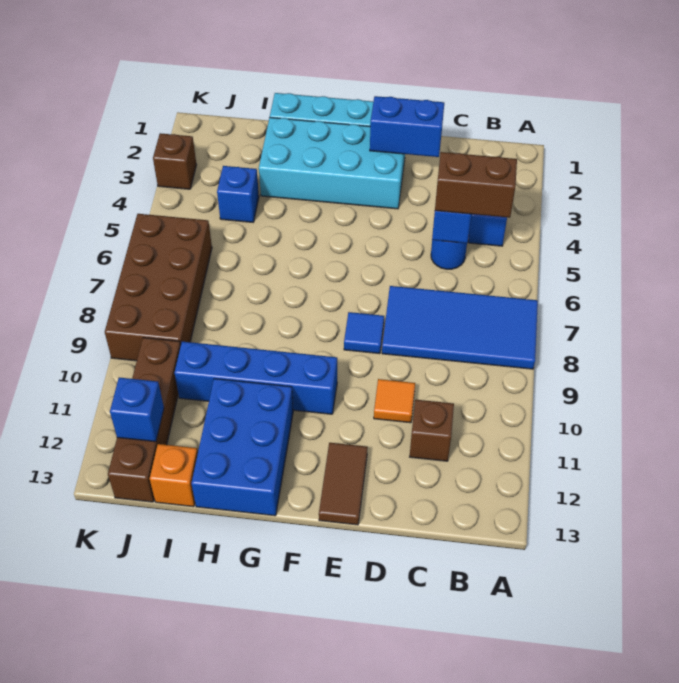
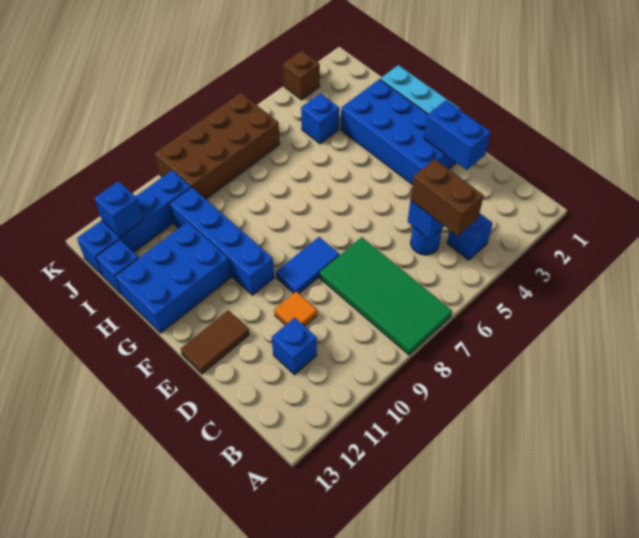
blue 2x4 tile [382,286,538,369] -> green 2x4 tile [320,237,452,355]
brown 1x1 brick [410,400,454,461] -> blue 1x1 brick [272,318,317,375]
cyan 2x4 brick [259,117,405,209] -> blue 2x4 brick [341,79,456,185]
blue 1x1 tile [344,312,384,354] -> blue 1x2 tile [276,237,339,293]
orange 1x1 brick [150,444,198,507] -> blue 1x1 brick [96,239,139,294]
brown 1x4 brick [108,338,181,502] -> blue 1x4 brick [77,170,191,276]

